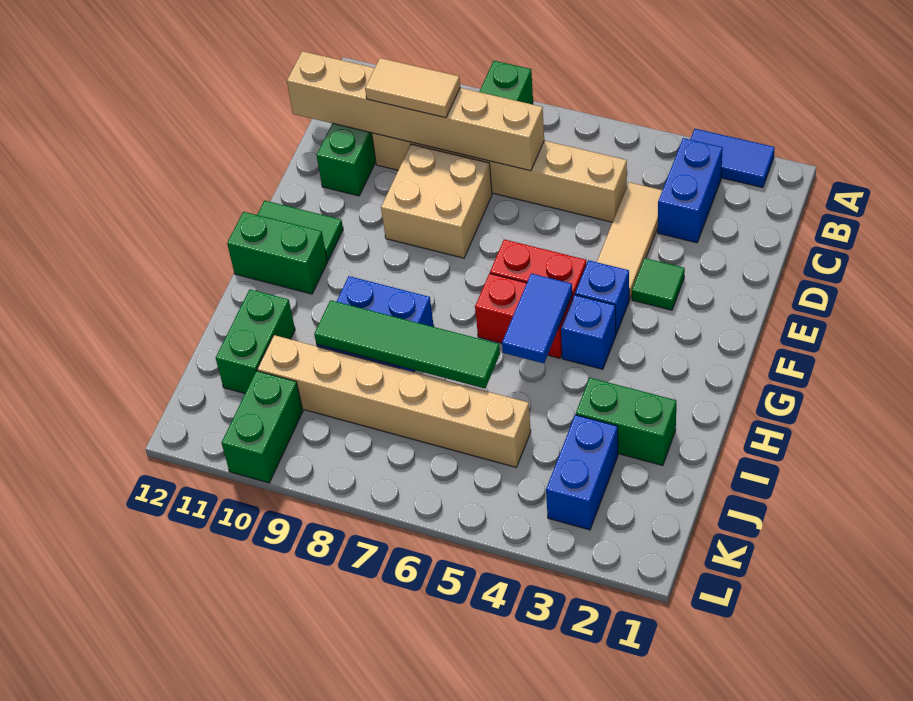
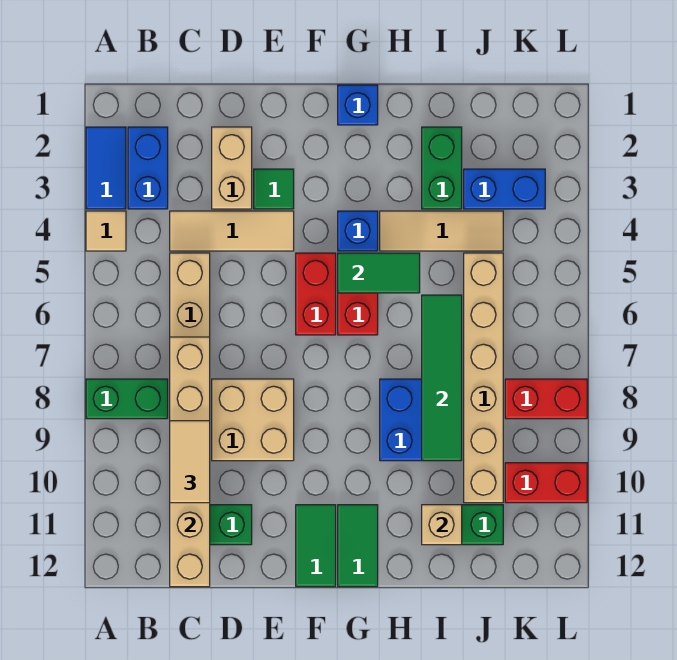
none -> tan 1x1 tile [86,211,126,251]
blue 1x2 brick [658,138,723,243] -> blue 1x2 brick turned to [128,127,168,209]
none -> tan 1x2 brick [212,127,252,209]
blue 1x1 brick [575,260,629,334] -> blue 1x1 brick moved to [338,85,378,125]
blue 1x2 tile [502,273,572,363] -> green 1x2 tile [338,253,420,293]
green 1x2 brick [227,212,327,294] -> green 1x2 tile [338,505,378,587]
none -> tan 1x3 tile [380,211,503,251]
none -> tan 1x1 brick [422,505,462,545]
none -> red 1x2 brick [505,379,587,419]
green 1x2 brick [222,371,303,483] -> red 1x2 brick [505,463,587,503]

